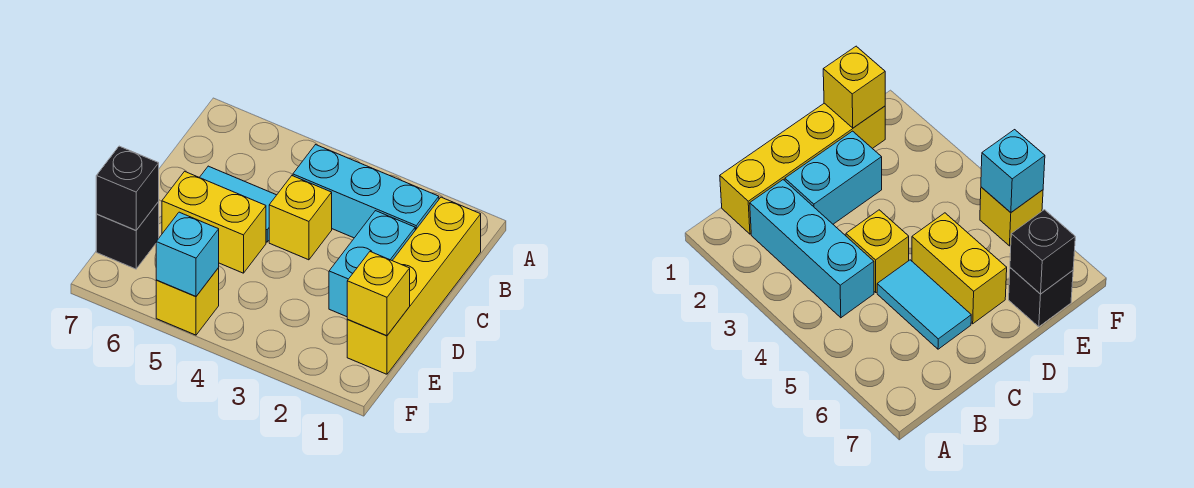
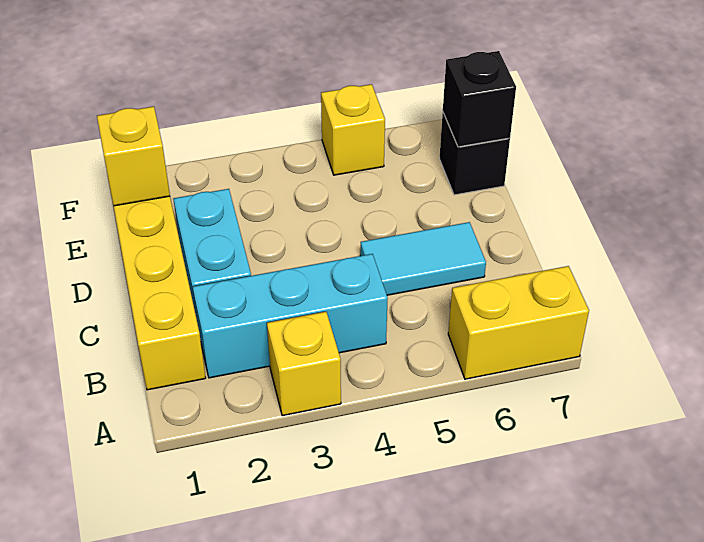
yellow 1x1 brick [269,176,332,260] -> yellow 1x1 brick moved to [267,312,341,416]
yellow 1x2 brick [162,171,266,273] -> yellow 1x2 brick moved to [448,266,589,379]
cyan 1x1 brick [156,212,219,296] -> none

